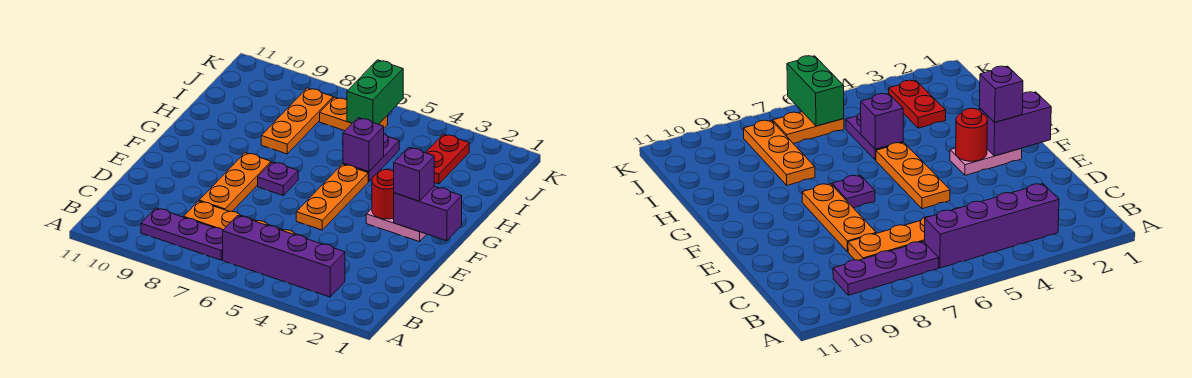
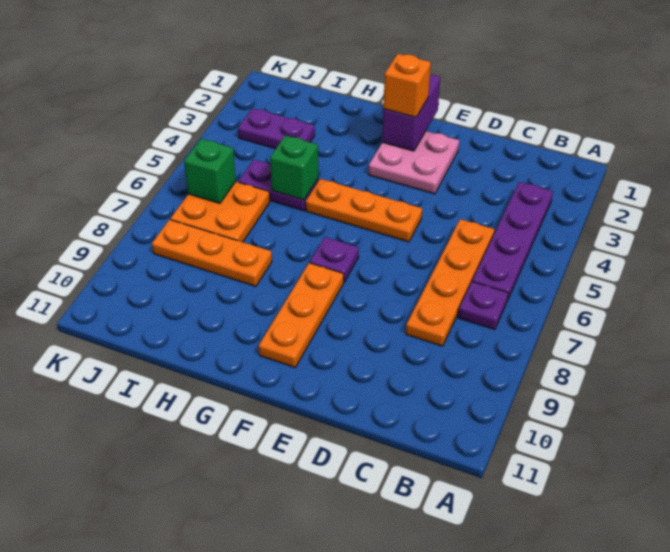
purple 1x4 brick [223,216,345,297] -> purple 1x4 plate [472,182,553,301]
purple 1x3 plate [141,208,223,260] -> purple 1x1 plate [458,282,508,330]
orange 1x3 plate [199,153,271,212] -> orange 1x3 plate turned to [259,263,344,368]
pink 1x2 plate [366,209,427,242] -> pink 2x2 plate [369,131,459,194]
purple 1x1 brick [394,147,434,201] -> orange 1x1 brick [383,54,431,117]
red 1x1 round brick [372,169,394,219] -> none
purple 1x1 brick [343,118,384,172] -> green 1x1 brick [270,135,318,200]
red 1x2 plate [426,134,469,184] -> purple 1x2 plate [238,108,315,149]
orange 1x2 plate [320,97,388,131] -> orange 2x2 plate [170,182,270,242]
green 1x2 brick [347,60,403,124] -> green 1x1 brick [184,139,236,203]

